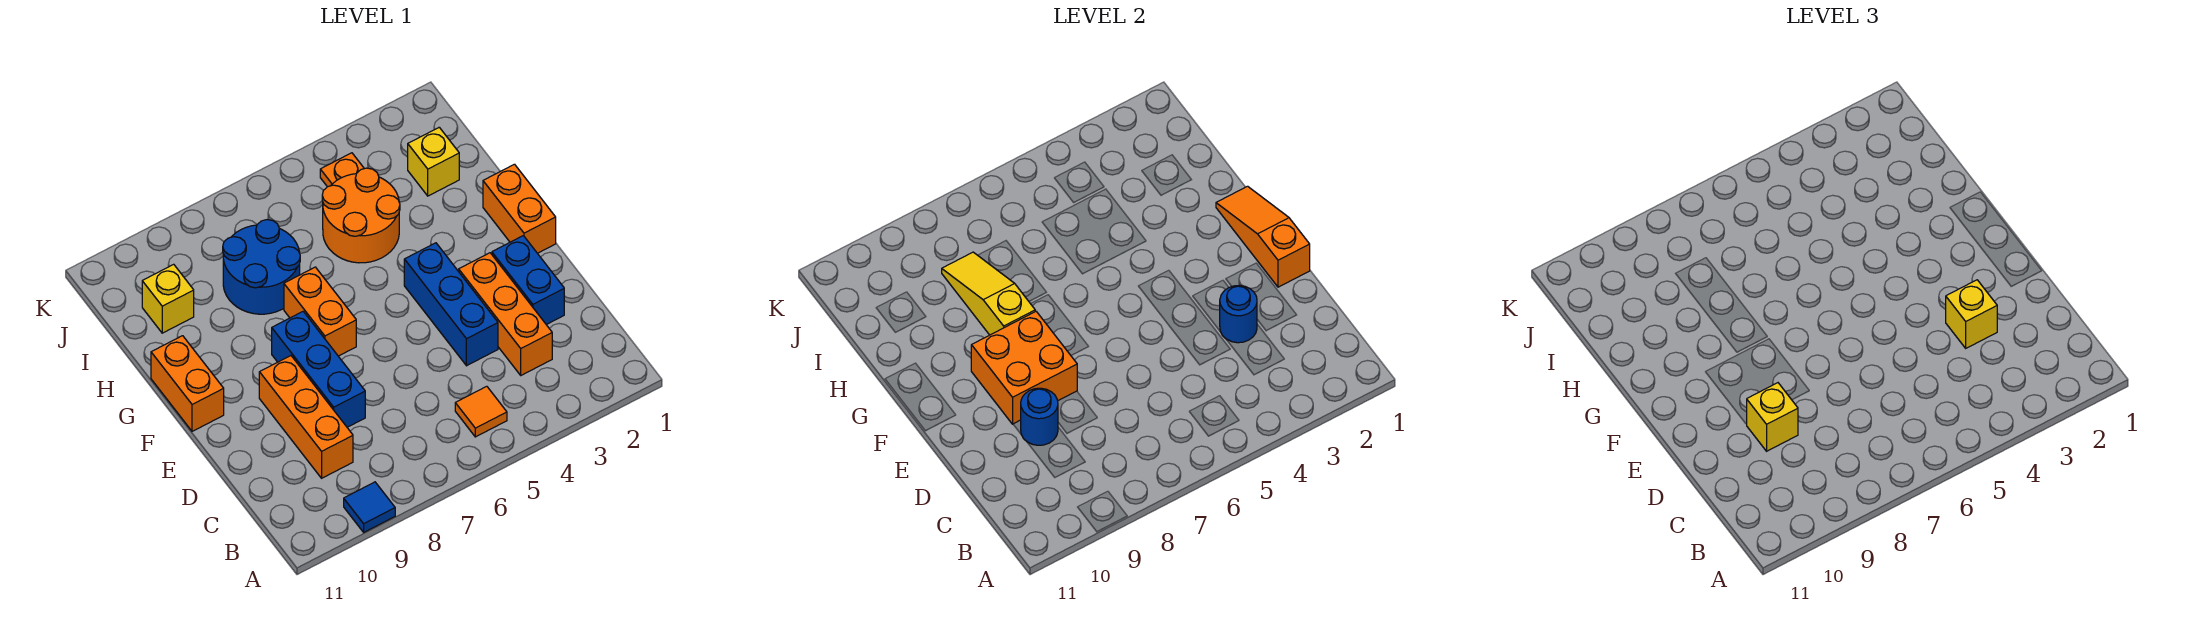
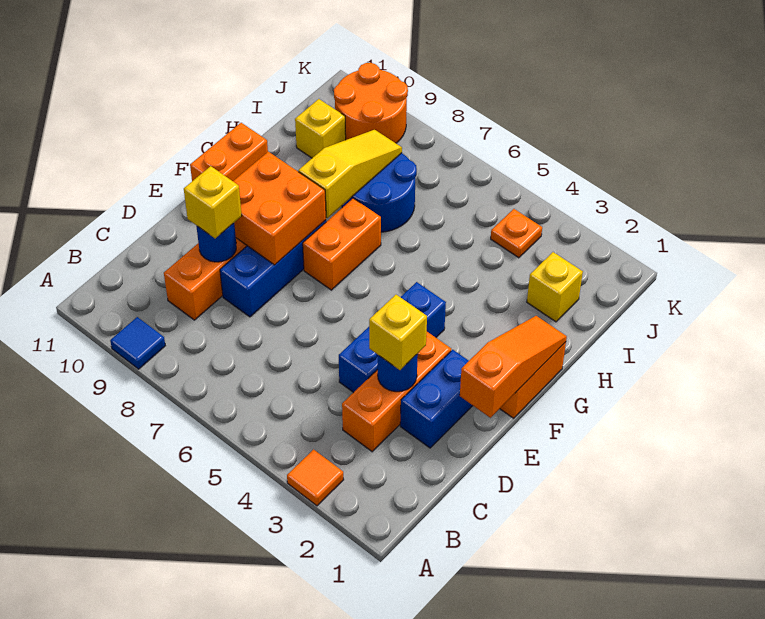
orange 1x1 tile [455,386,507,437] -> orange 1x1 tile moved to [287,449,344,506]
orange 2x2 round brick [322,168,400,263] -> orange 2x2 round brick moved to [334,63,408,143]

